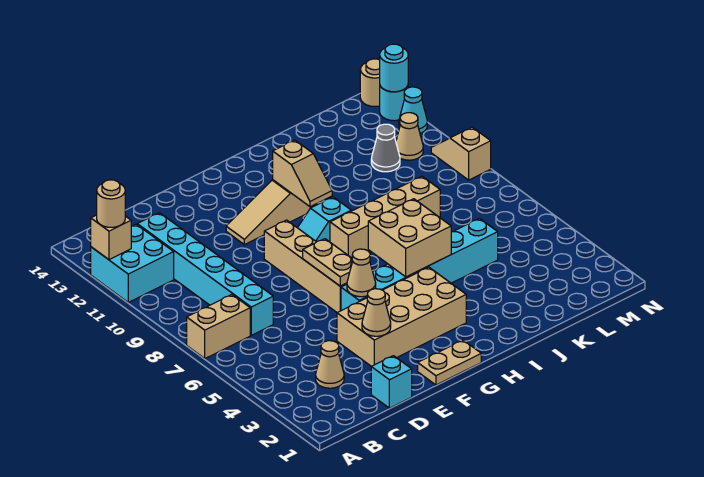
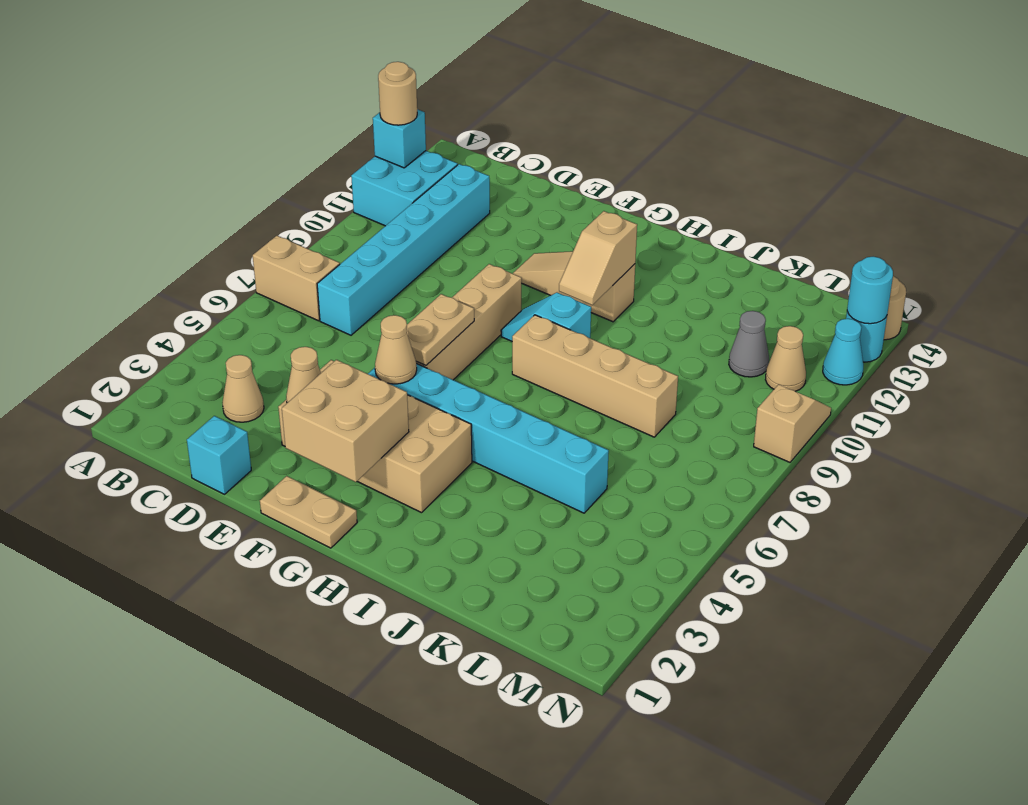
tan 1x1 brick [91,215,131,260] -> cyan 1x1 brick [373,109,426,168]
tan 2x2 brick [368,199,451,277] -> tan 2x2 brick moved to [282,360,409,482]

